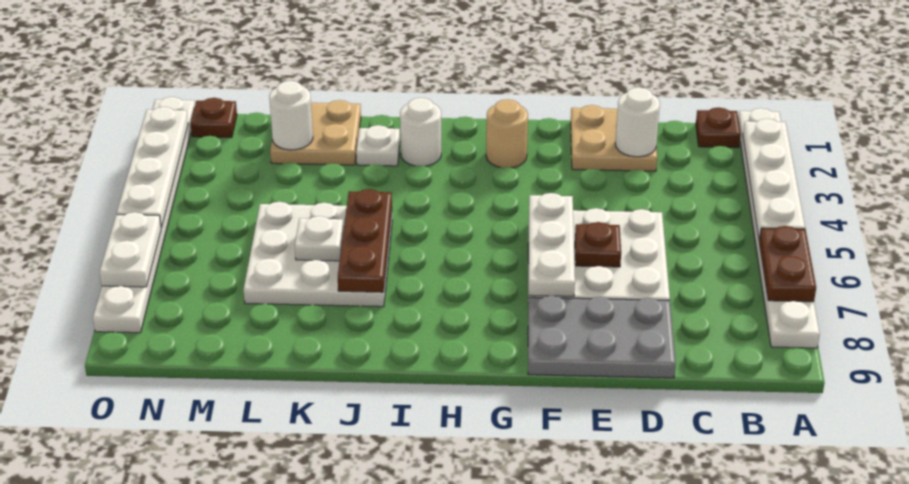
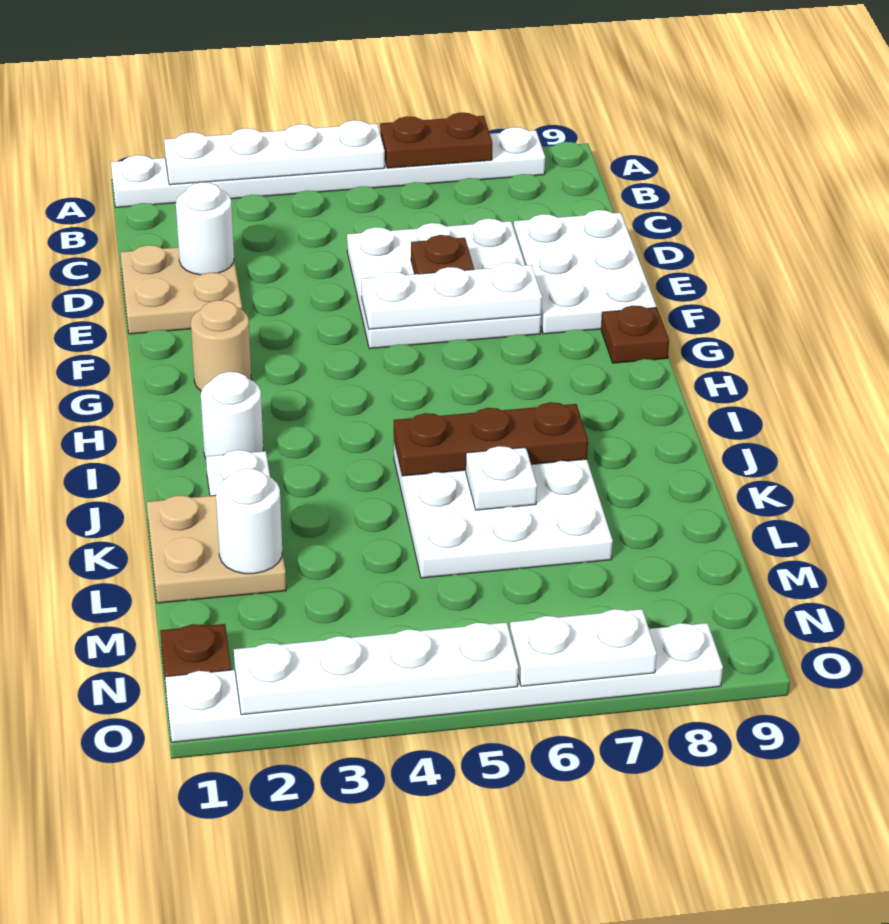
brown 1x1 plate [696,108,741,148] -> brown 1x1 plate moved to [601,306,669,363]
grey 2x3 plate [528,296,676,378] -> white 2x3 plate [514,210,656,334]

